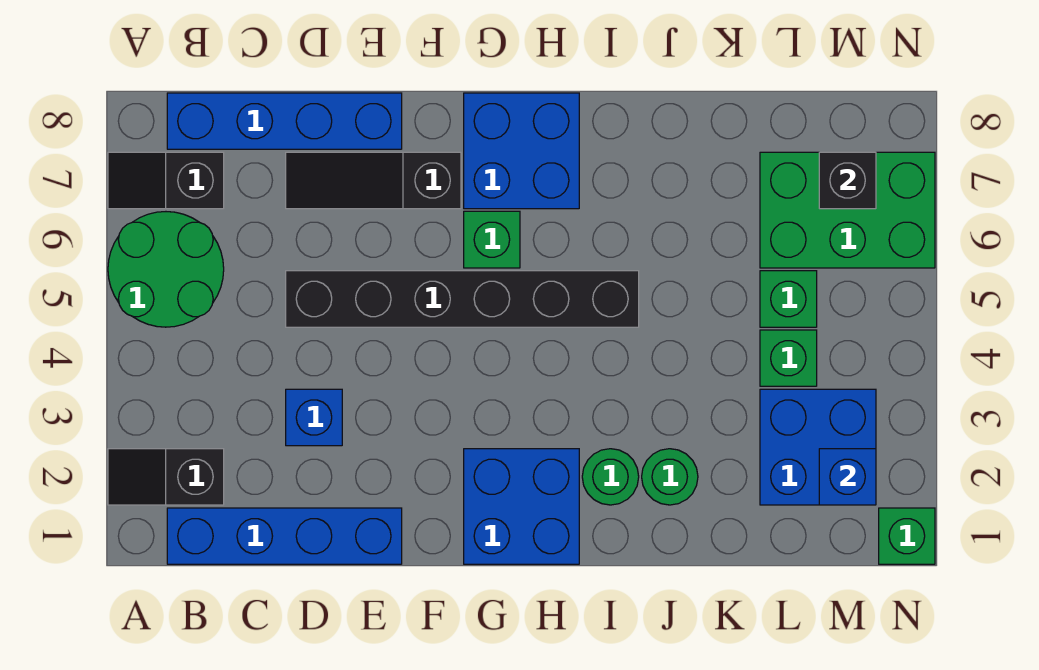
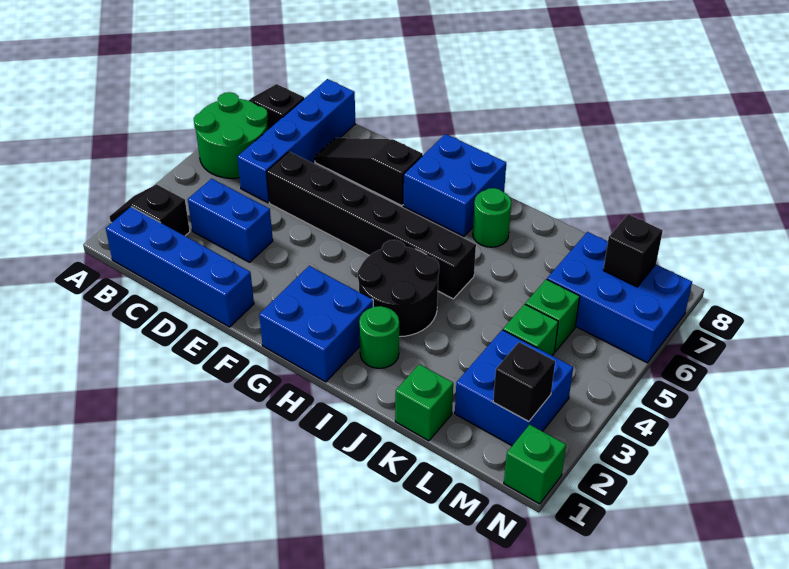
blue 1x4 brick [167,93,402,149] -> blue 1x4 brick turned to [237,79,355,203]
blue 1x1 brick [286,389,342,446] -> blue 1x2 brick [188,179,273,262]
green 1x1 brick [464,211,520,268] -> green 1x1 brick moved to [395,364,453,441]
none -> black 2x2 round brick [358,240,439,337]
green 1x1 round brick [642,449,698,505] -> green 1x1 round brick moved to [473,188,511,247]
green 2x3 brick [760,152,935,268] -> blue 2x3 brick [547,232,692,363]
blue 1x1 brick [819,449,876,505] -> black 1x1 brick [493,342,555,422]

